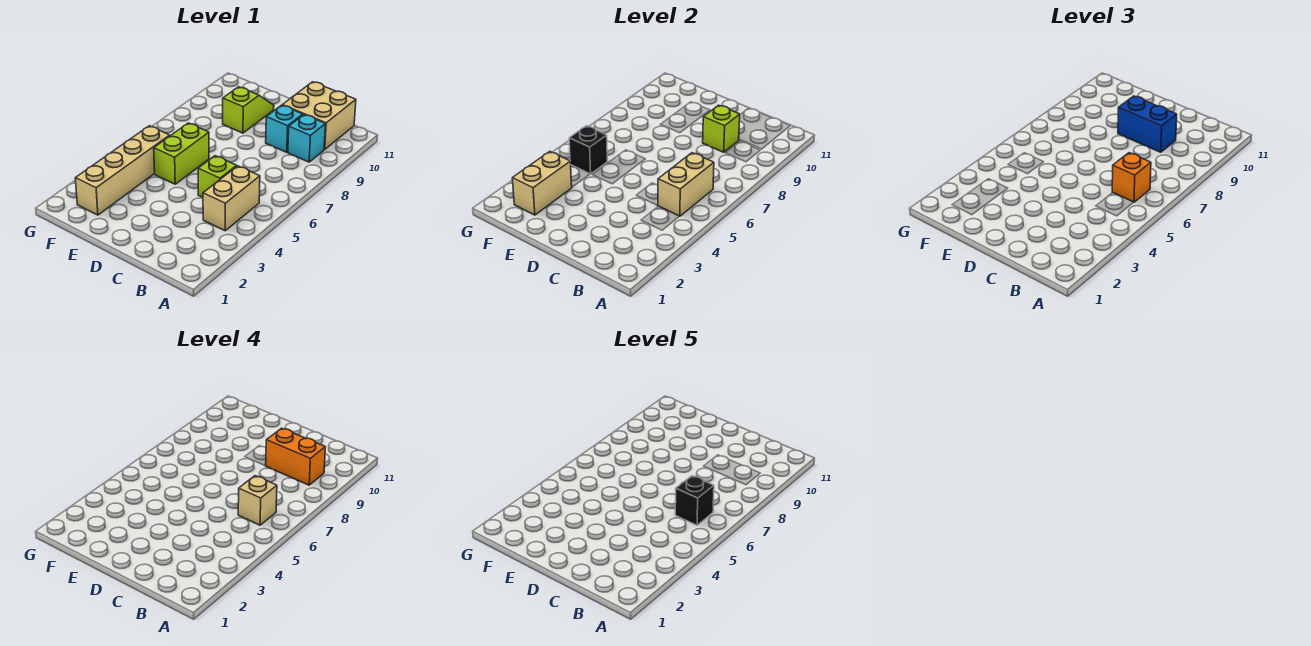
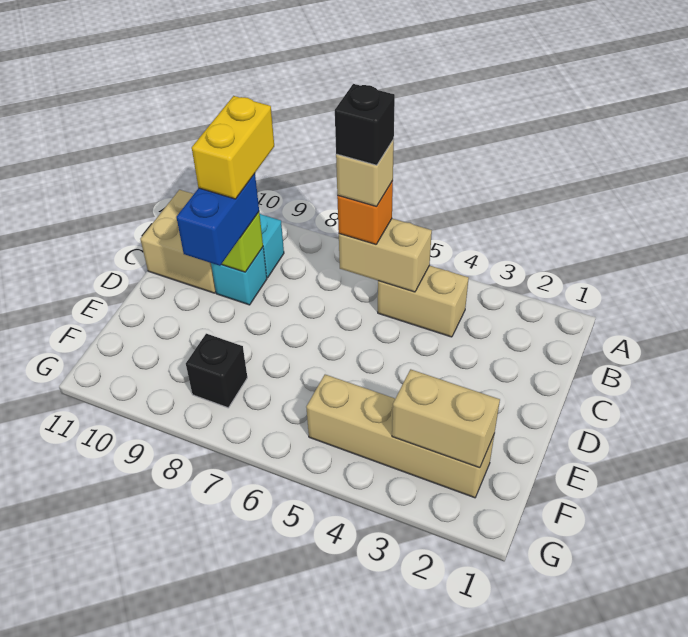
orange 1x2 brick [266,428,325,485] -> yellow 1x2 brick [192,96,274,199]
lime 1x1 brick [198,156,237,197] -> none
lime 1x2 brick [154,123,209,184] -> none
lime 1x2 slope [223,87,274,133] -> none
black 1x1 brick [569,126,607,174] -> black 1x1 brick moved to [186,334,247,408]

